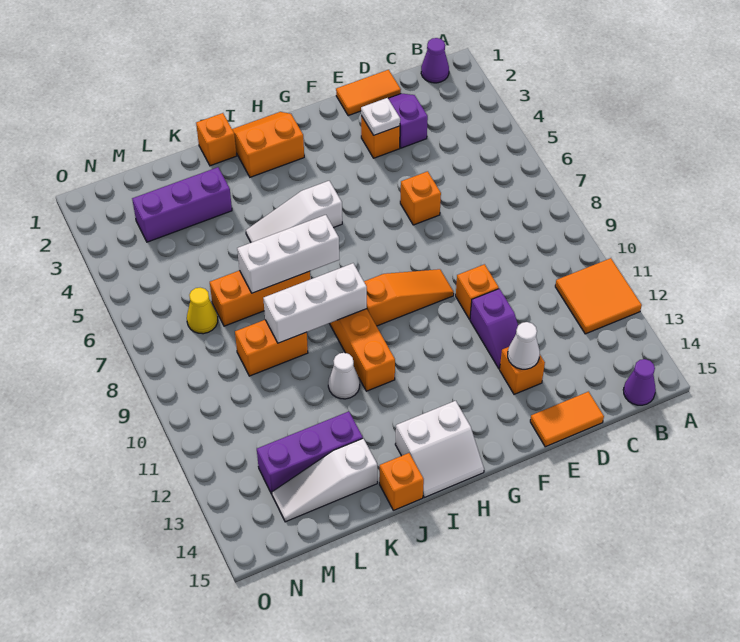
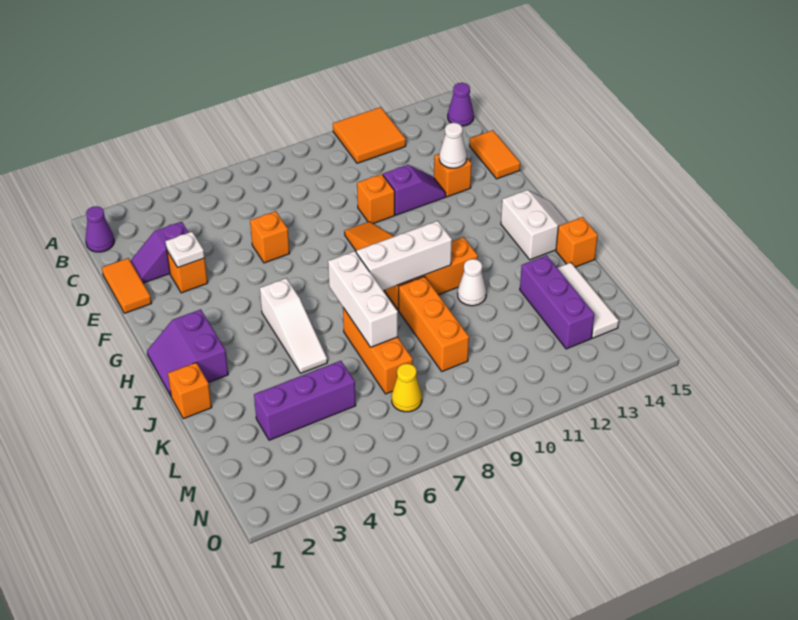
orange 2x2 slope [232,112,304,177] -> purple 2x2 slope [147,309,228,396]
white 1x3 brick [263,263,367,343] -> white 1x3 brick turned to [356,221,452,290]
purple 1x3 brick [132,167,232,242] -> purple 1x3 brick turned to [254,361,356,440]
orange 1x2 brick [235,320,308,376] -> orange 1x3 brick [399,276,469,371]
white 1x3 slope [272,439,377,522] -> white 1x3 tile [557,262,619,338]

